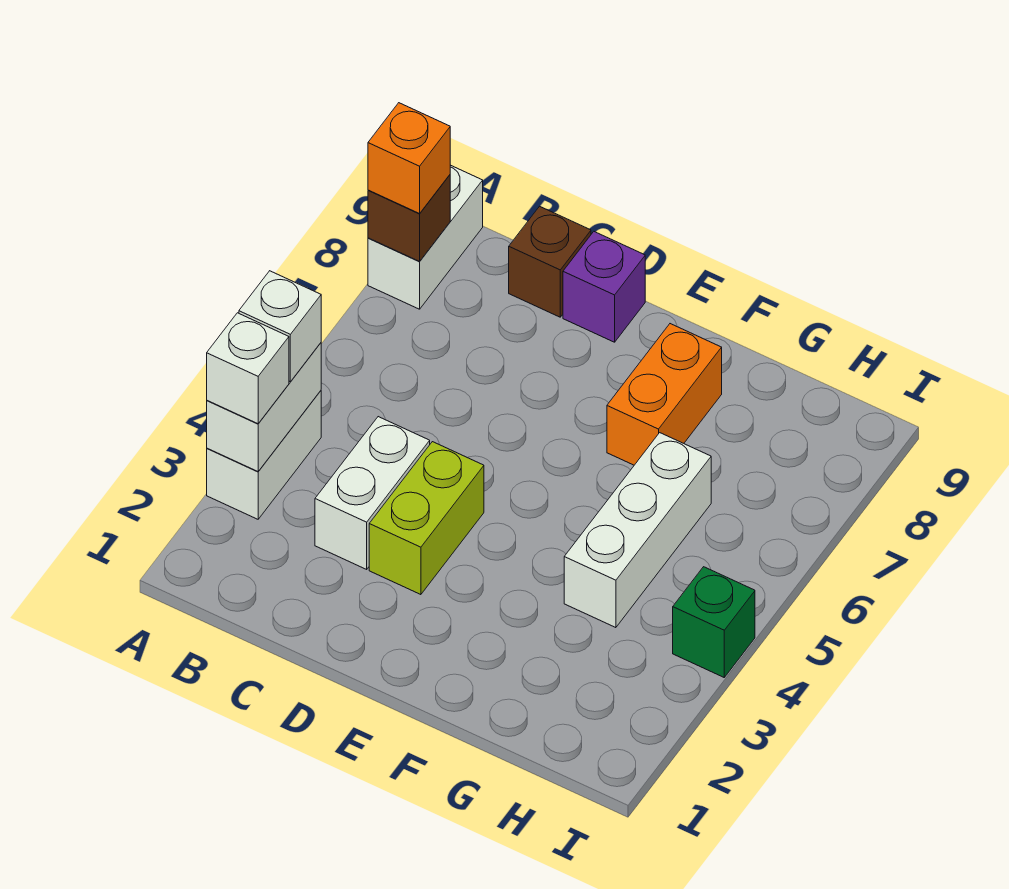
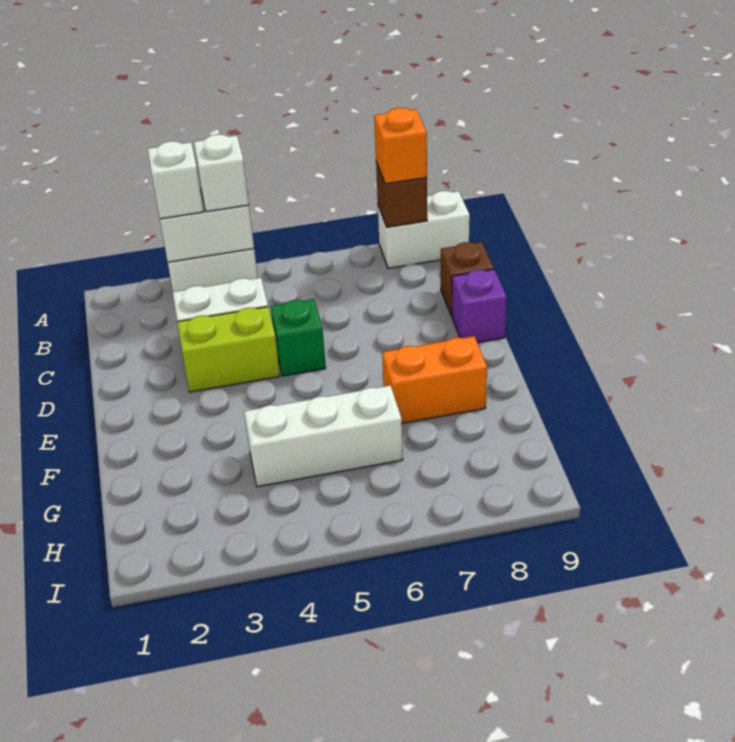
green 1x1 brick [673,567,755,677] -> green 1x1 brick moved to [271,299,326,376]

